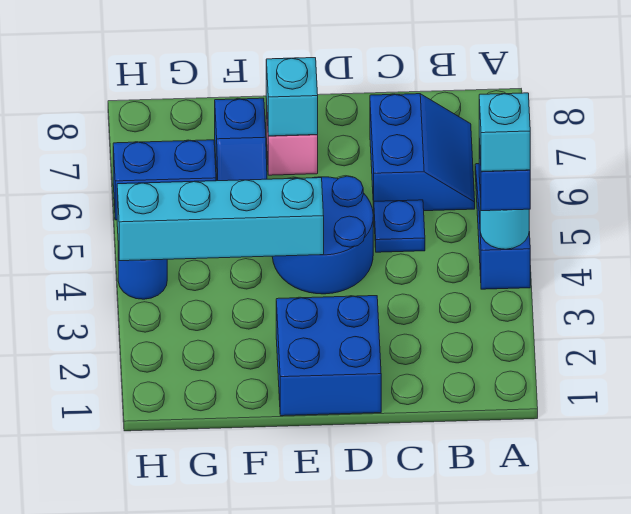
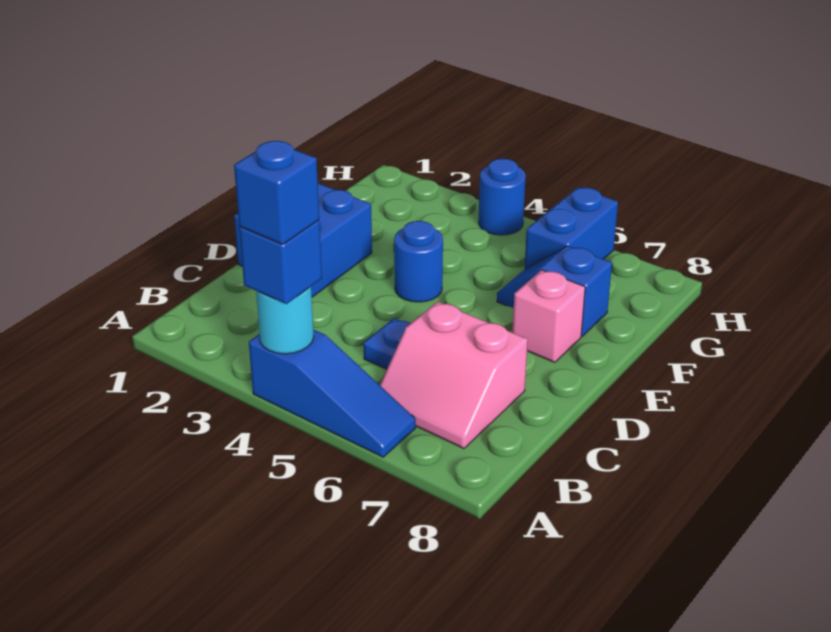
cyan 1x1 brick [479,93,530,171] -> blue 1x1 brick [234,141,319,245]
blue 2x2 slope [370,94,475,211] -> pink 2x2 slope [380,302,528,449]
blue 2x2 round brick [272,176,373,294] -> blue 1x1 round brick [394,221,443,302]
cyan 1x4 brick [117,178,324,261] -> none
cyan 1x1 brick [266,58,318,136] -> none

